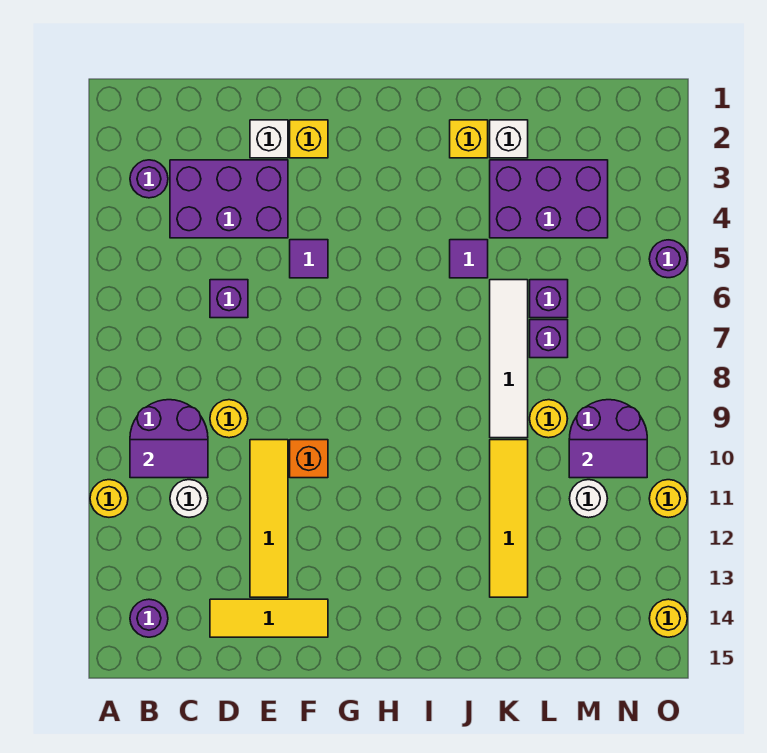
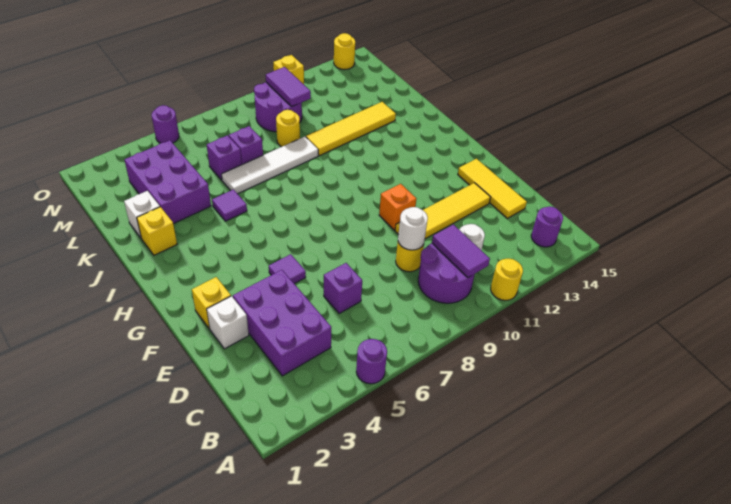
purple 1x1 round brick [130,160,168,198] -> purple 1x1 round brick moved to [356,339,387,384]
white 1x1 round brick [570,480,607,518] -> white 1x1 round brick moved to [398,207,428,250]
yellow 1x1 round brick [649,480,687,518] -> yellow 1x1 brick [273,55,304,84]

